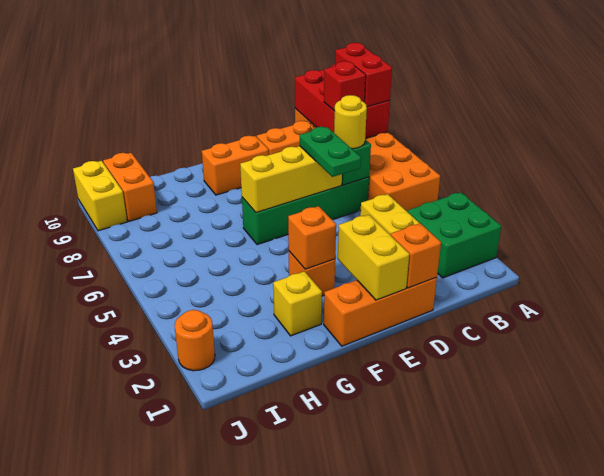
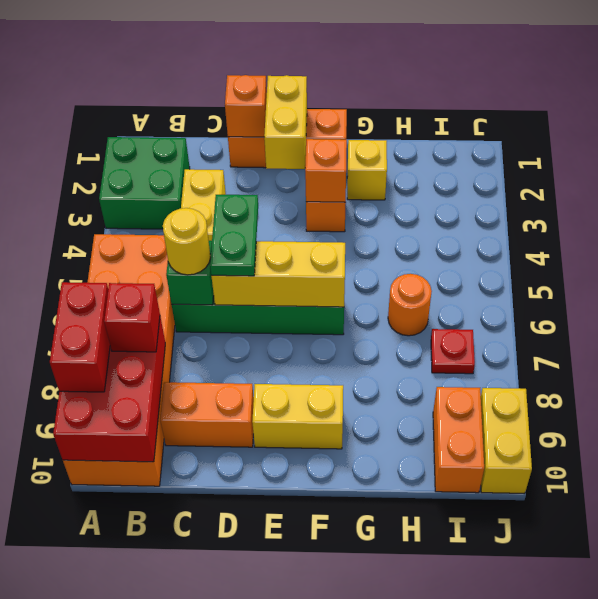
orange 1x2 brick [202,136,268,195] -> yellow 1x2 brick [252,384,343,449]
none -> red 1x1 plate [431,329,475,374]
orange 1x1 round brick [175,310,215,371] -> orange 1x1 round brick moved to [388,274,432,336]

